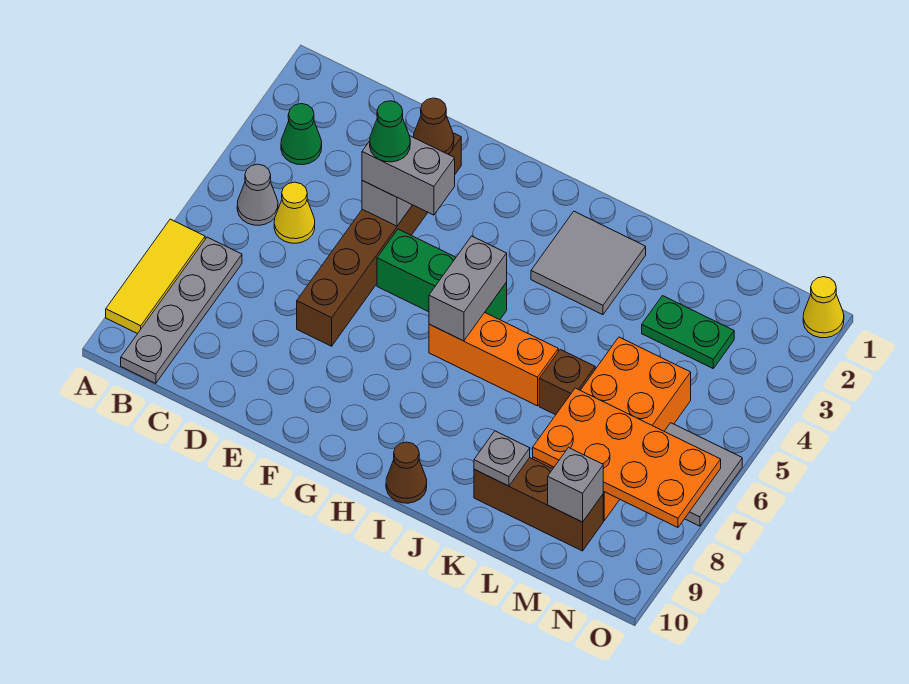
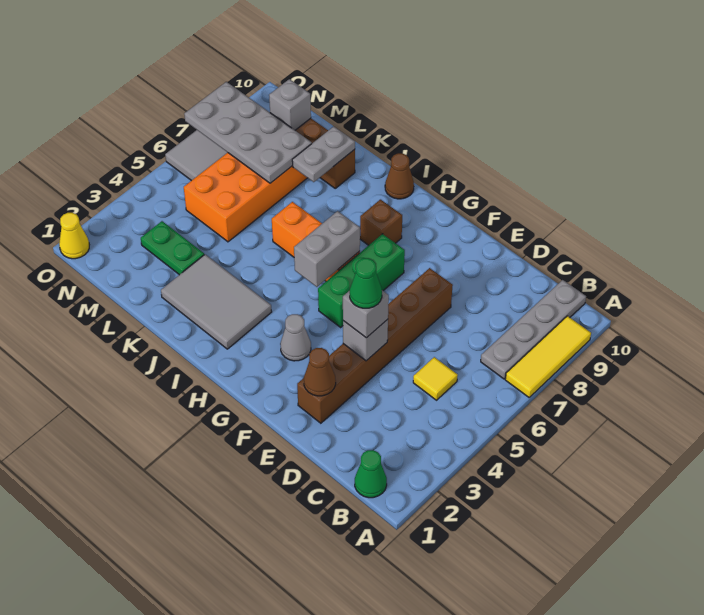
green 1x1 cone [281,104,322,165] -> green 1x1 cone moved to [355,450,387,498]
grey 1x1 cone [237,164,278,225] -> grey 1x1 cone moved to [280,314,311,361]
yellow 1x1 cone [274,182,315,243] -> yellow 1x1 tile [413,357,458,400]
grey 1x2 brick [362,136,455,215] -> grey 1x1 brick [343,290,389,338]
green 1x3 brick [377,229,507,320] -> green 1x3 brick turned to [318,234,405,327]
grey 2x2 tile [531,211,646,315] -> grey 2x3 tile [161,254,272,349]
brown 1x1 brick [539,349,595,415] -> brown 1x1 brick moved to [360,200,402,245]
grey 1x1 plate [474,431,530,486] -> grey 1x2 plate [292,126,355,182]
orange 2x4 plate [533,388,721,527] -> grey 2x4 plate [184,82,312,183]

